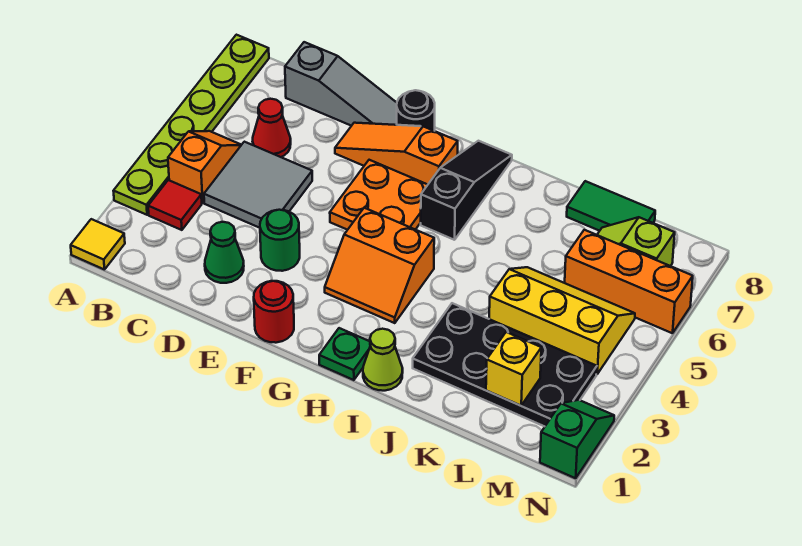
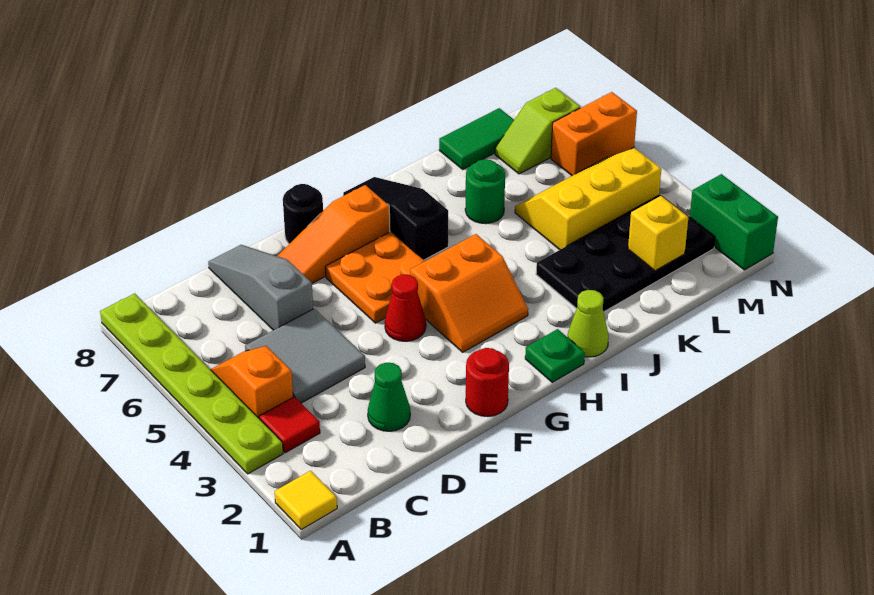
red 1x1 cone [253,99,291,157] -> red 1x1 cone moved to [385,275,426,341]
grey 1x3 slope [285,42,397,126] -> grey 1x3 slope turned to [208,245,313,330]
green 1x1 round brick [260,210,300,271] -> green 1x1 round brick moved to [465,159,505,224]
orange 1x3 brick [565,230,693,333] -> orange 1x2 brick [551,92,637,176]
green 1x2 slope [540,400,614,478] -> green 1x2 brick [690,174,778,270]

